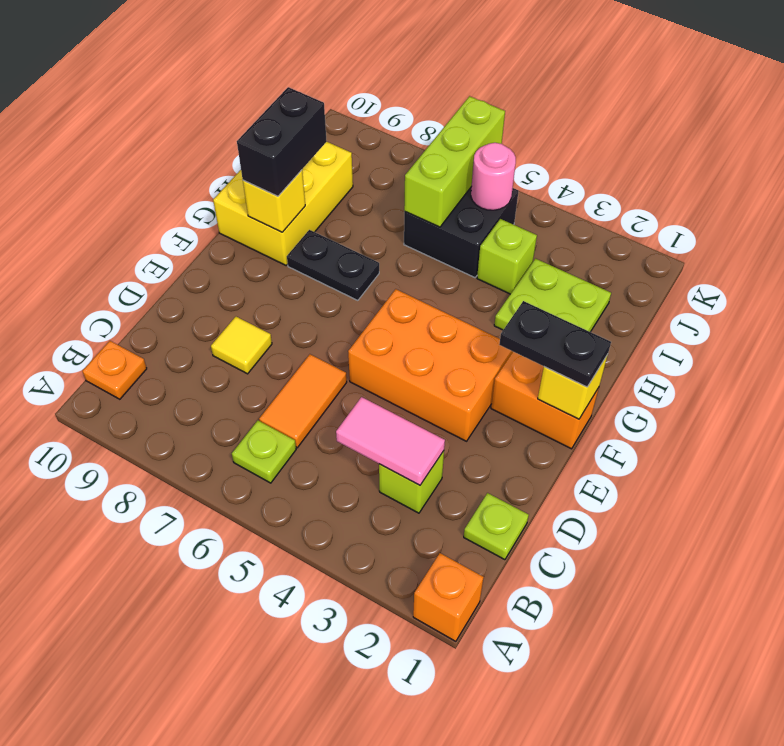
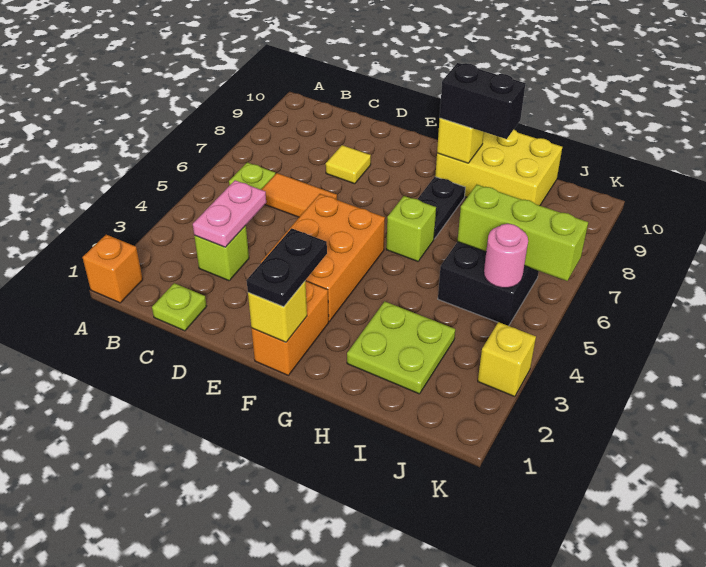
orange 1x1 plate [82,341,147,399] -> none
pink 1x2 tile [336,397,445,485] -> pink 1x2 plate [193,180,266,247]
lime 1x1 brick [477,219,537,294] -> lime 1x1 brick moved to [386,196,436,261]
none -> yellow 1x1 brick [478,322,536,397]

